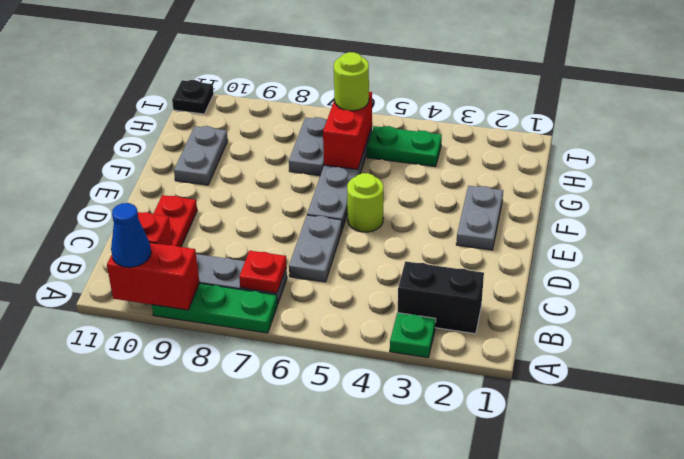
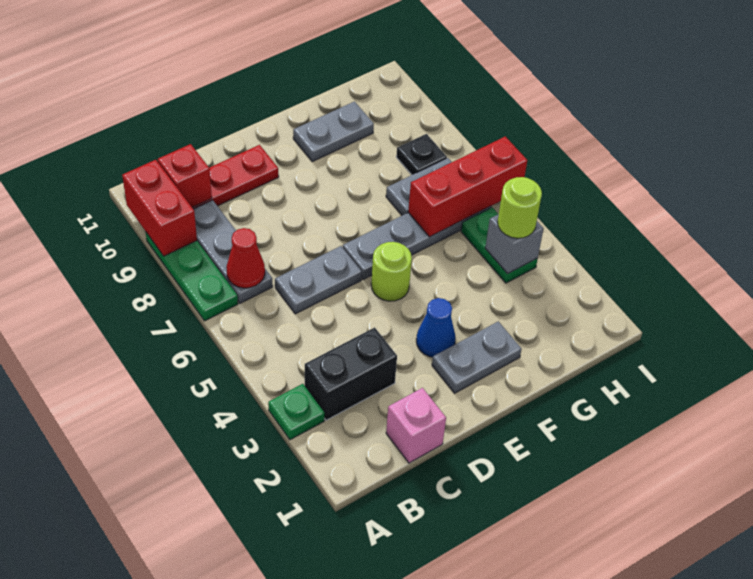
blue 1x1 cone [111,203,151,267] -> blue 1x1 cone moved to [416,298,456,357]
black 1x2 brick [398,261,484,334] -> black 1x2 brick turned to [305,327,397,420]
red 1x1 plate [239,251,286,293] -> red 1x1 cone [226,228,265,288]
none -> pink 1x1 brick [386,388,446,463]
red 1x2 brick [323,92,372,170] -> red 1x3 brick [408,137,527,237]
none -> grey 1x1 brick [485,214,543,274]
lime 1x1 round brick [334,52,369,111] -> lime 1x1 round brick moved to [498,177,542,238]
black 1x1 plate [172,80,214,114] -> black 1x1 plate moved to [396,134,447,175]

